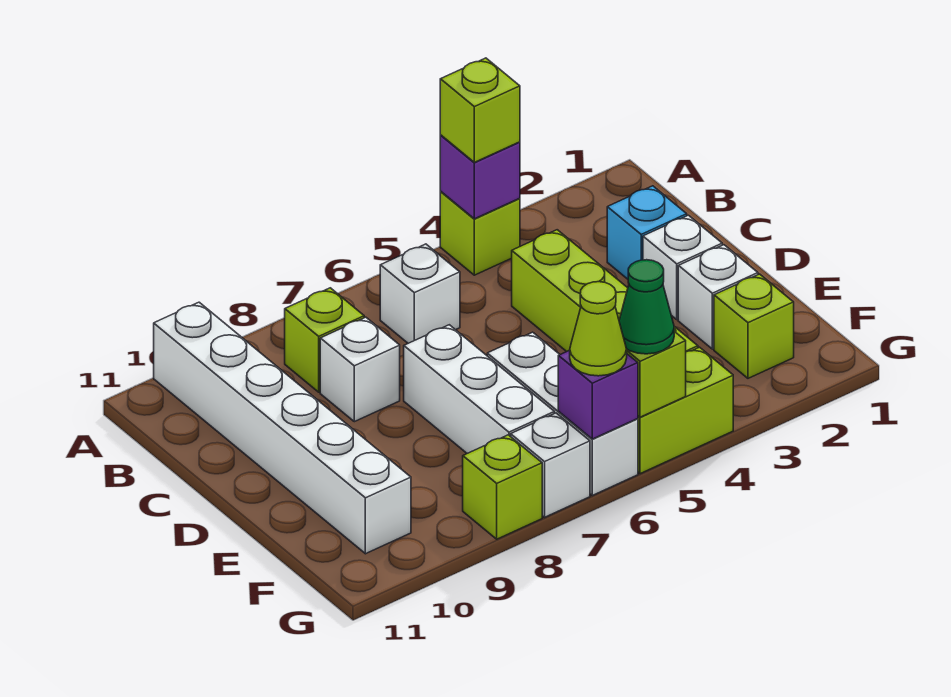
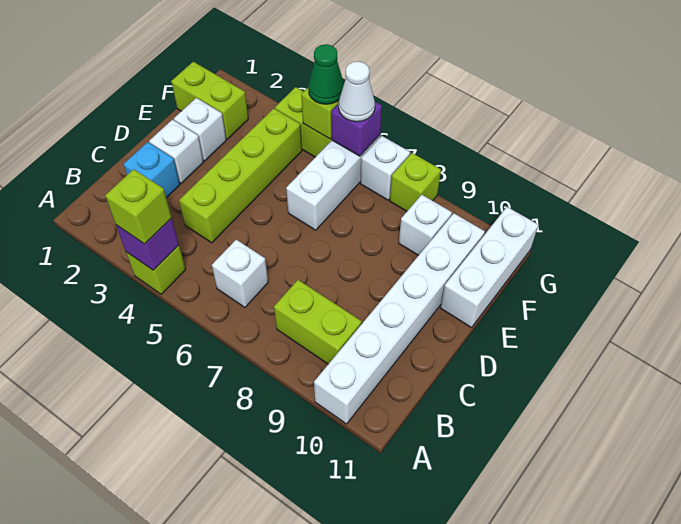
lime 1x1 brick [285,288,364,392] -> lime 1x2 brick [274,280,362,364]
white 1x1 brick [320,317,400,422] -> white 1x1 brick moved to [399,195,452,255]
white 1x3 brick [404,325,554,453] -> white 1x3 brick moved to [440,207,538,328]
lime 1x1 brick [714,274,794,378] -> lime 1x2 brick [171,62,248,139]
lime 1x1 cone [570,282,627,376] -> white 1x1 cone [339,61,375,122]

